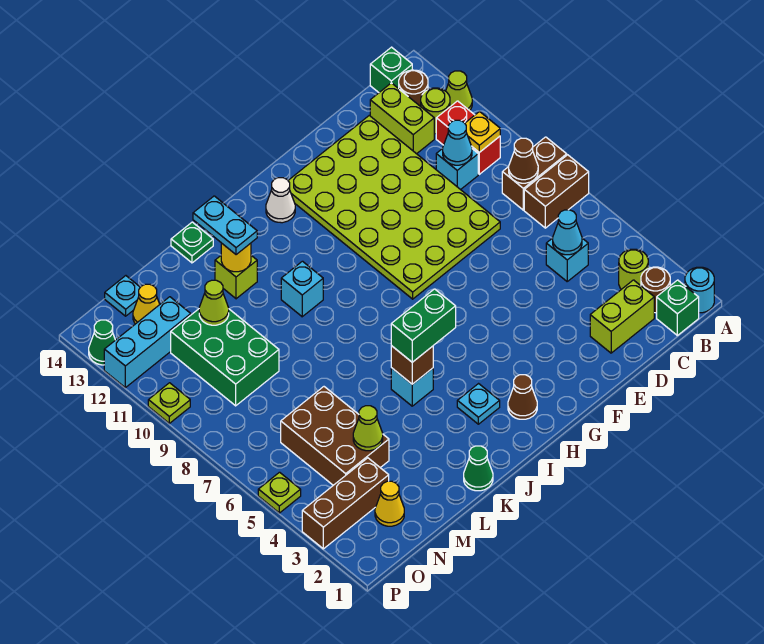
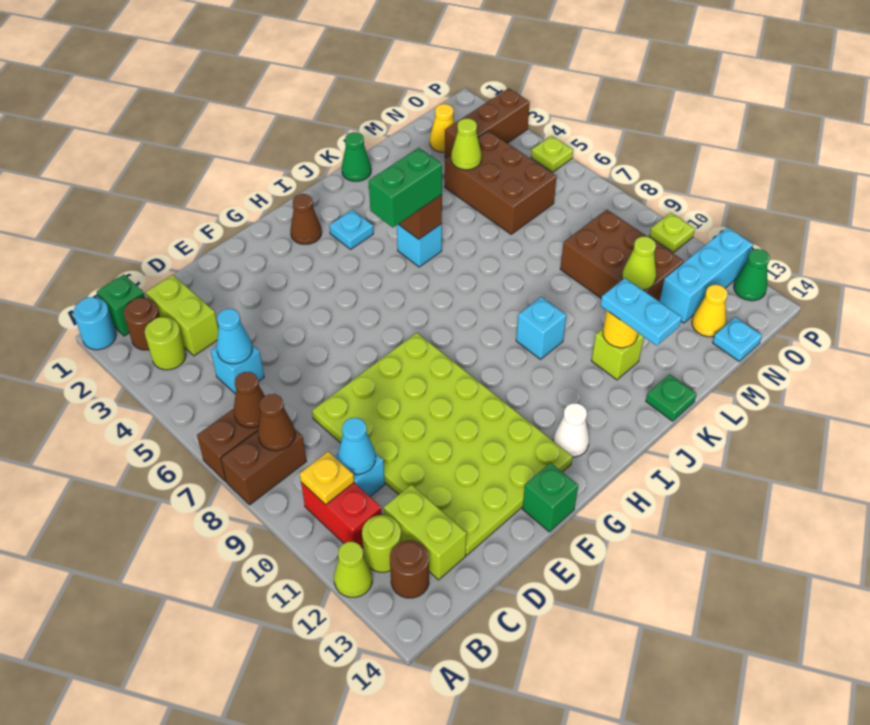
none -> brown 1x1 cone [234,372,265,428]
green 1x1 brick [370,47,412,92] -> green 1x1 brick moved to [522,463,578,532]
lime 1x2 brick [590,280,654,353] -> lime 1x2 brick turned to [146,275,218,356]
green 2x3 brick [171,309,279,406] -> brown 2x3 brick [560,210,684,301]

